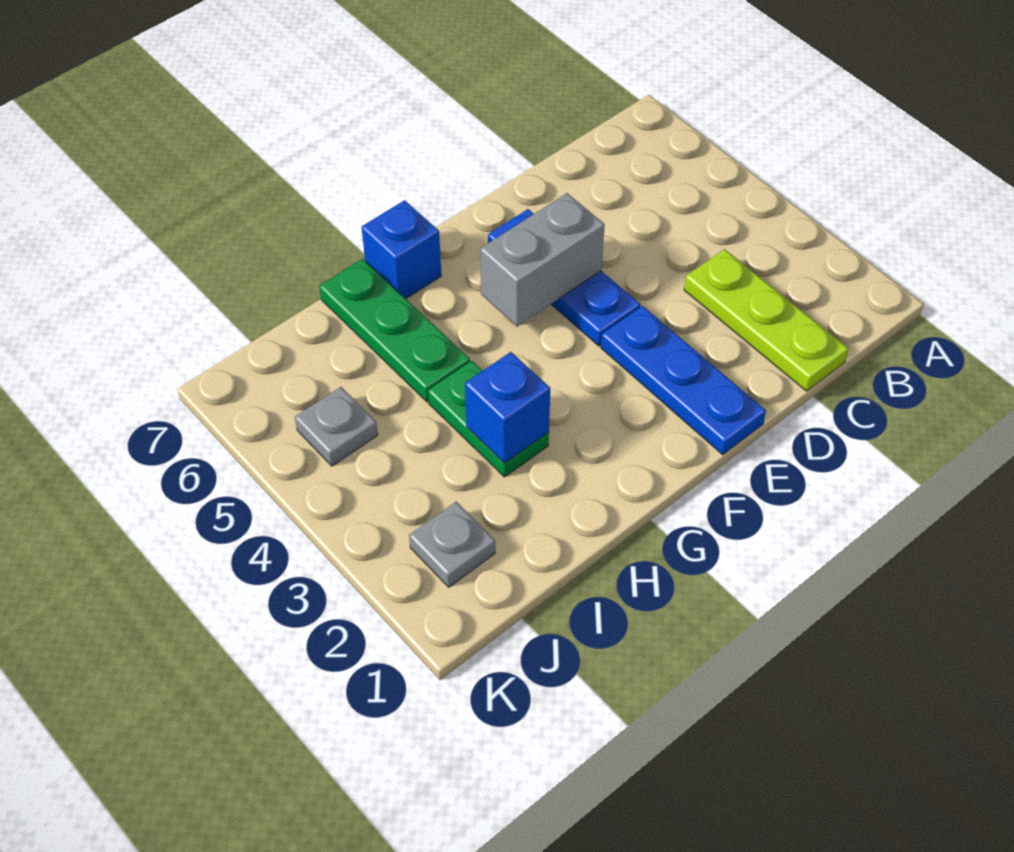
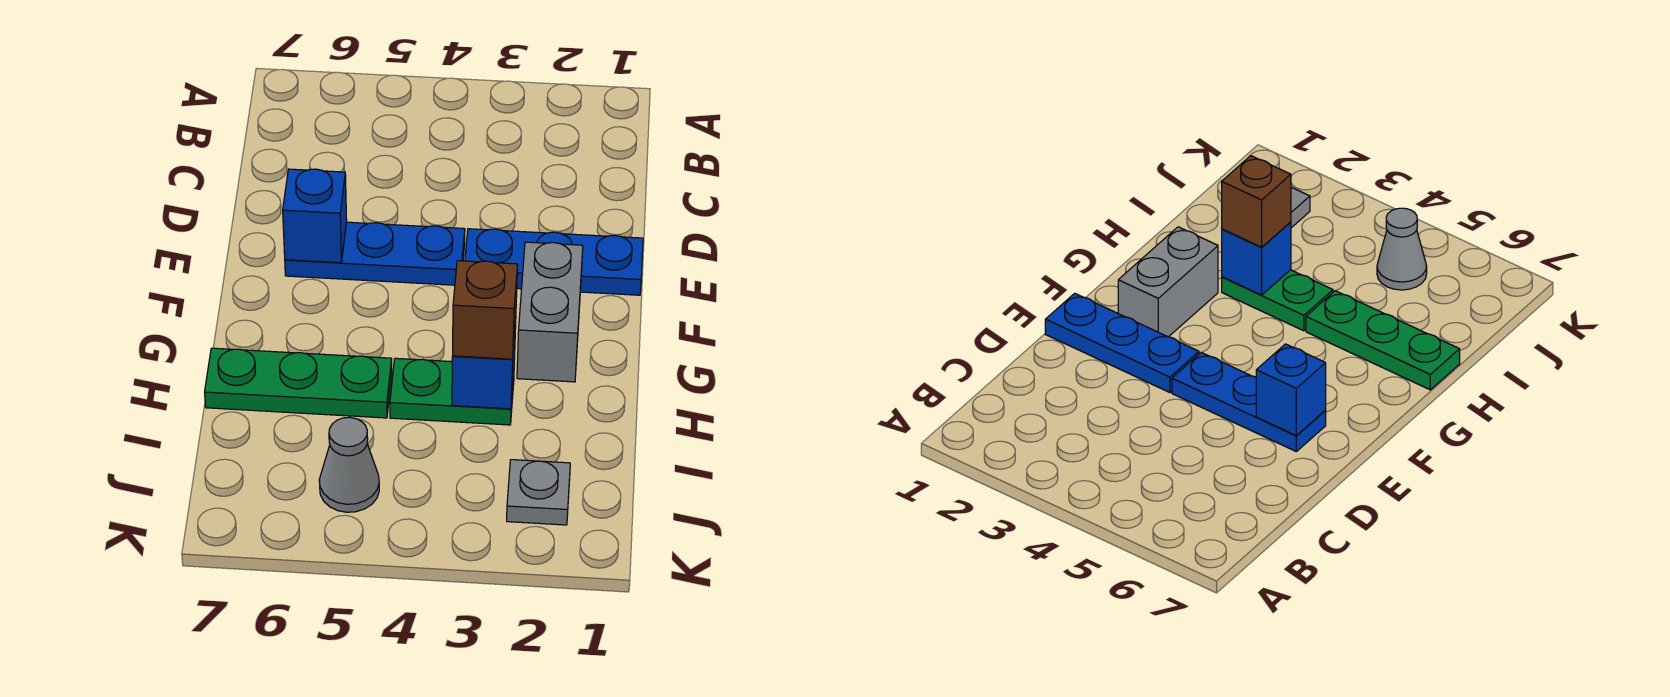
lime 1x3 plate [684,249,849,391] -> none
grey 1x2 brick [480,193,605,327] -> grey 1x2 brick moved to [517,242,583,382]
blue 1x1 brick [362,200,441,299] -> blue 1x1 brick moved to [283,169,347,263]
none -> brown 1x1 brick [453,261,518,359]
grey 1x1 plate [295,387,378,466] -> grey 1x1 cone [319,417,379,512]

